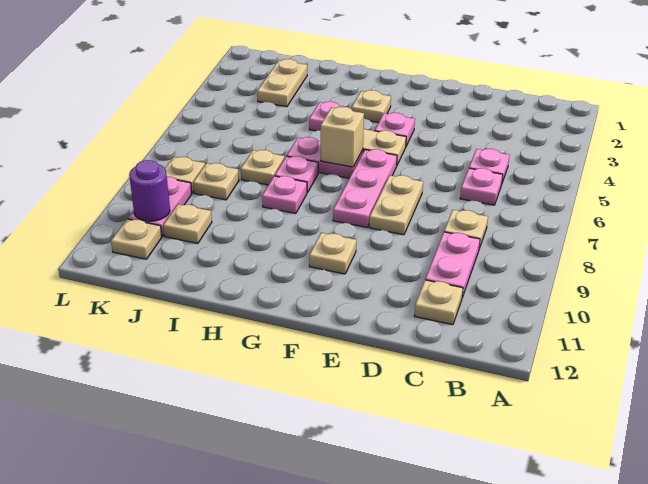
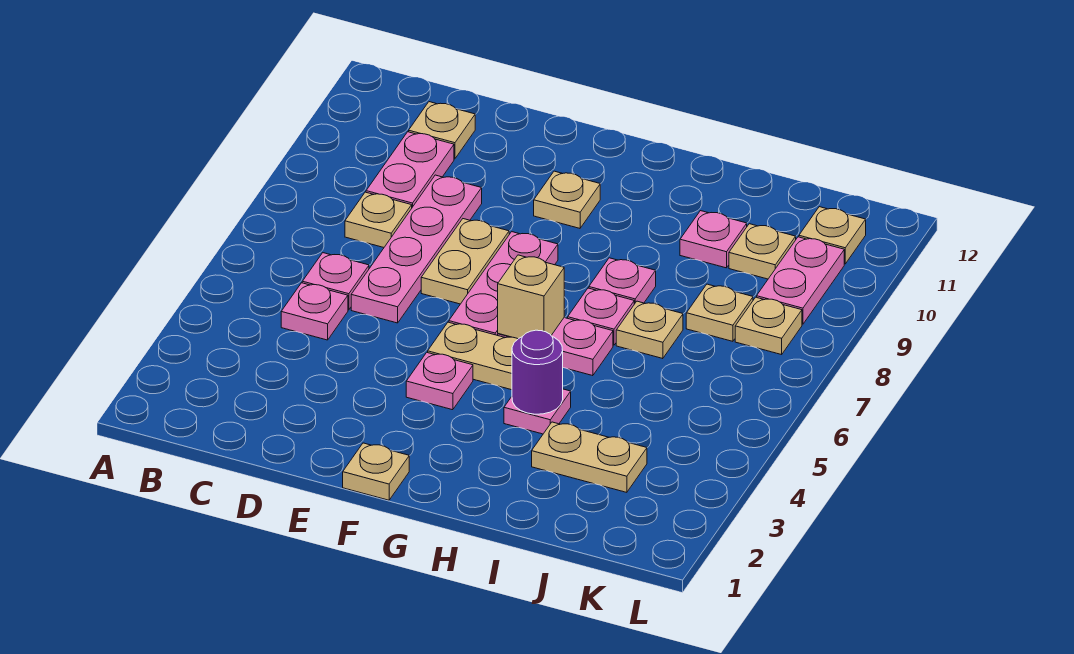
none -> pink 1x4 plate [351,175,482,323]
tan 1x1 plate [352,90,391,123] -> tan 1x1 plate moved to [343,443,409,500]
none -> pink 1x1 plate [680,211,747,268]
tan 1x2 plate [257,59,307,107] -> tan 1x2 plate turned to [532,422,647,492]
purple 1x1 round brick [129,160,170,221] -> purple 1x1 round brick moved to [512,330,563,414]

